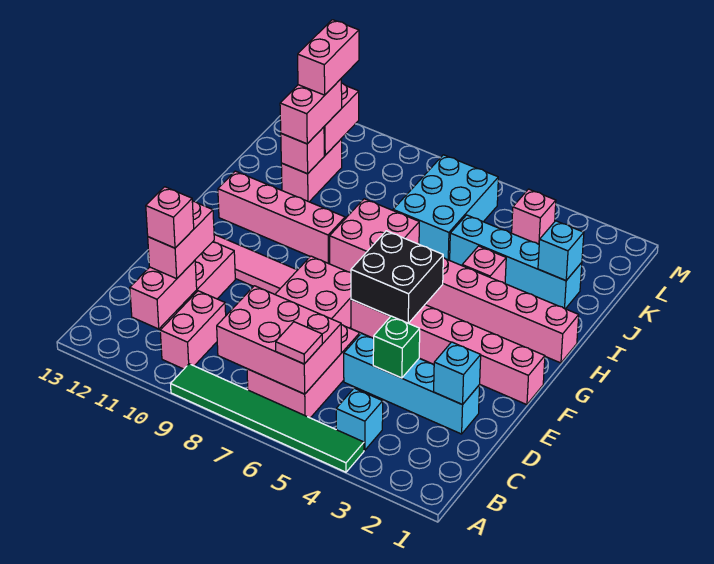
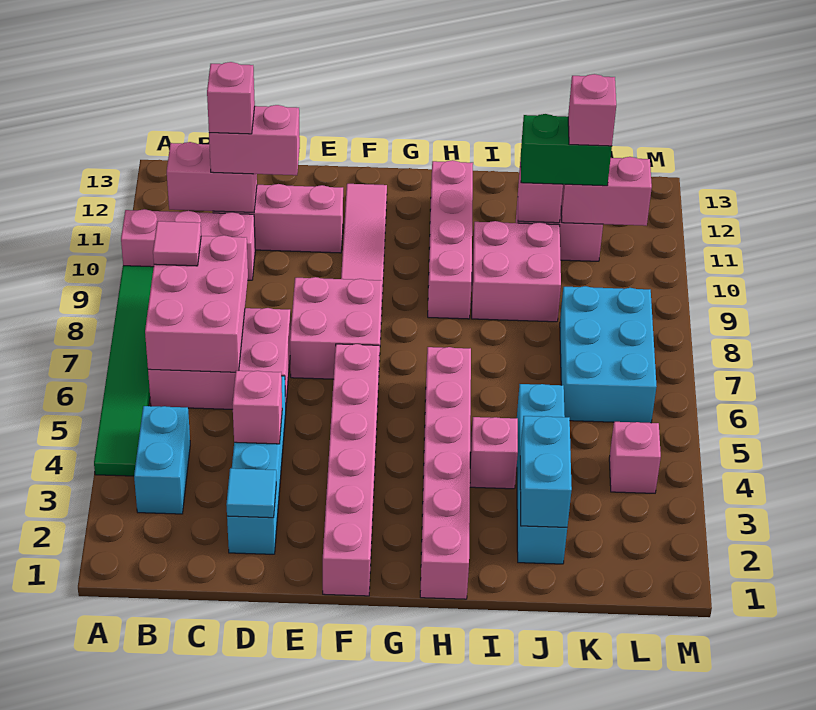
cyan 1x1 brick [336,388,383,450] -> cyan 1x2 brick [134,406,190,514]
pink 1x1 tile [276,322,322,364] -> pink 1x1 tile moved to [153,221,201,266]
pink 1x2 brick [160,291,226,369] -> pink 1x3 brick [121,209,255,280]
cyan 1x1 brick [434,342,481,405] -> cyan 1x1 tile [226,468,276,518]
green 1x1 brick [373,316,420,378] -> pink 1x1 brick [233,371,282,444]
black 2x2 brick [351,231,443,323] -> none
pink 2x2 brick [330,199,419,273] -> pink 2x2 brick moved to [472,221,561,322]
cyan 1x1 brick [538,221,584,281] -> cyan 1x2 brick [520,416,572,527]
cyan 2x3 brick [393,155,498,260] -> cyan 2x3 brick turned to [560,286,657,423]
pink 1x2 brick [280,79,342,144] -> green 1x2 brick [521,114,612,186]
pink 1x2 brick [298,20,359,95] -> pink 1x1 brick [568,74,616,146]

